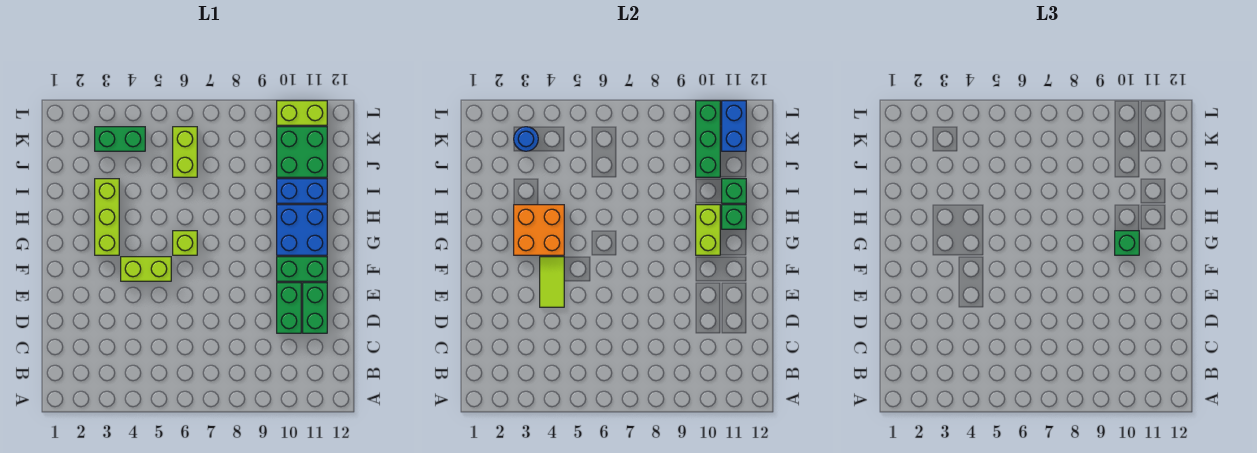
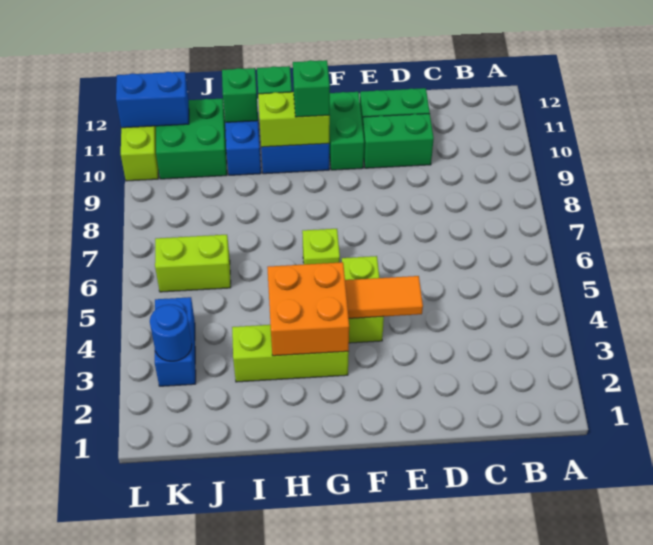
lime 1x2 tile [540,257,564,307] -> orange 1x2 tile [345,276,423,318]
green 1x3 brick [696,101,720,177] -> none
green 1x2 brick [95,127,145,151] -> blue 1x2 brick [155,297,196,386]

